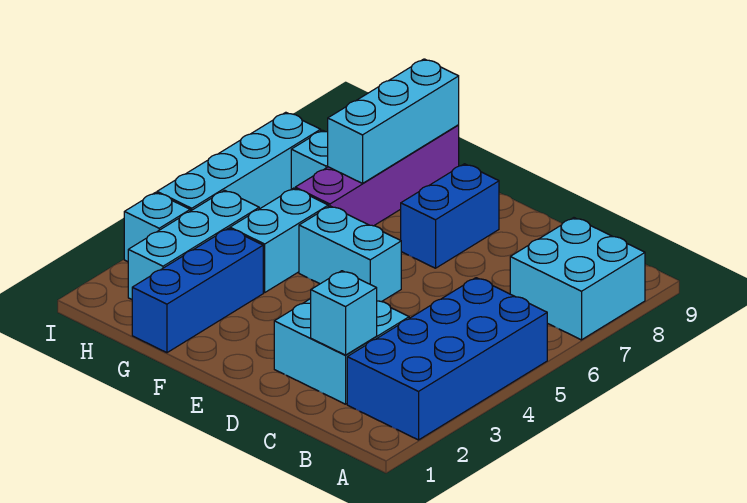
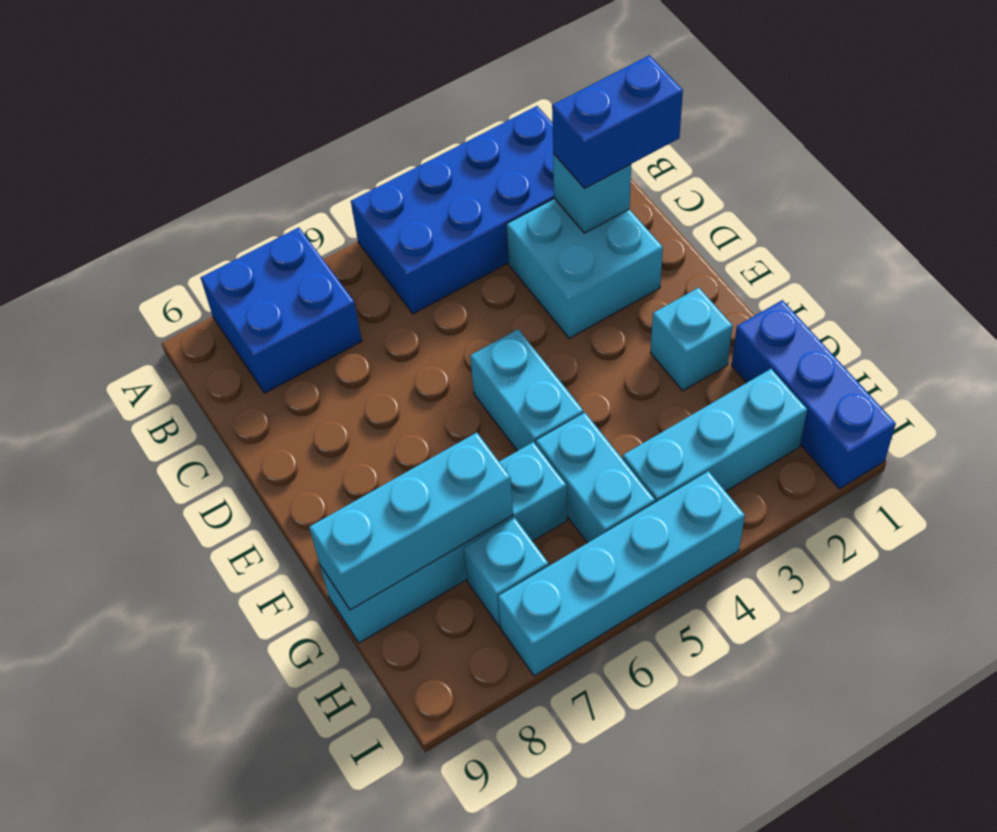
cyan 2x2 brick [510,218,645,340] -> blue 2x2 brick [201,227,362,393]
blue 1x2 brick [401,164,499,268] -> blue 1x2 brick moved to [552,55,683,188]
blue 1x3 brick [132,228,263,353] -> blue 1x3 brick turned to [732,300,896,489]
cyan 1x2 brick [230,188,328,292] -> cyan 1x2 brick turned to [536,413,655,543]
purple 1x4 brick [295,125,459,226] -> cyan 1x4 brick [320,442,567,643]
cyan 1x1 brick [124,193,190,262] -> cyan 1x1 brick moved to [651,288,733,391]

